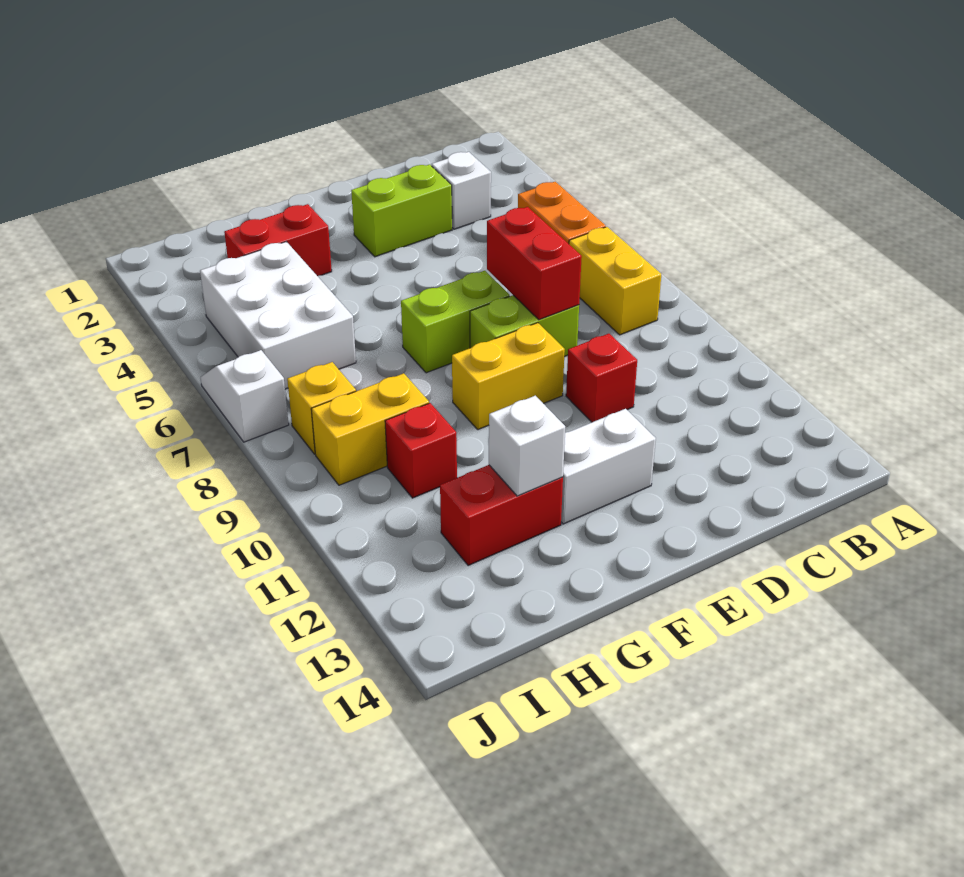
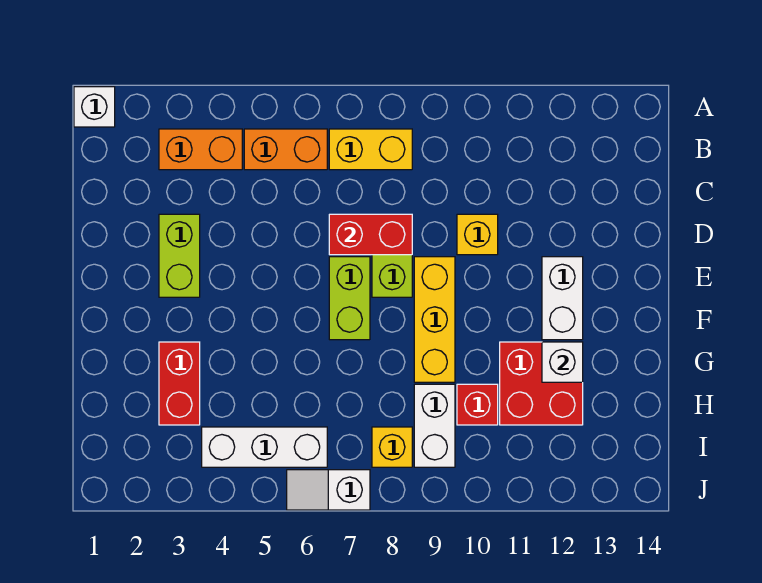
none -> orange 1x2 brick [159,129,242,170]
white 1x1 brick [432,152,491,229] -> white 1x1 brick moved to [74,87,115,127]
red 1x1 brick [566,334,637,422] -> yellow 1x1 brick [457,214,498,255]
yellow 1x2 brick [452,323,565,430] -> yellow 1x3 brick [414,257,455,382]
red 1x2 brick [440,465,563,566] -> red 2x2 brick [500,342,583,425]
white 2x3 brick [200,242,356,389] -> white 1x3 brick [202,427,327,467]
yellow 1x2 brick [311,373,429,485] -> white 1x2 brick [414,384,455,467]

